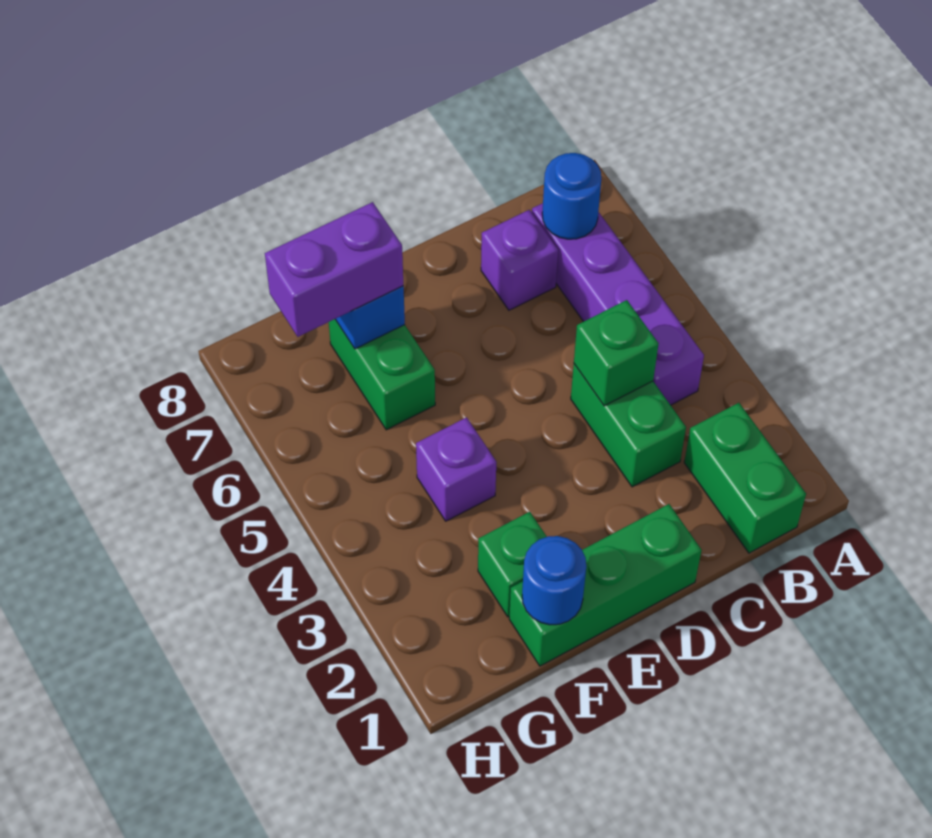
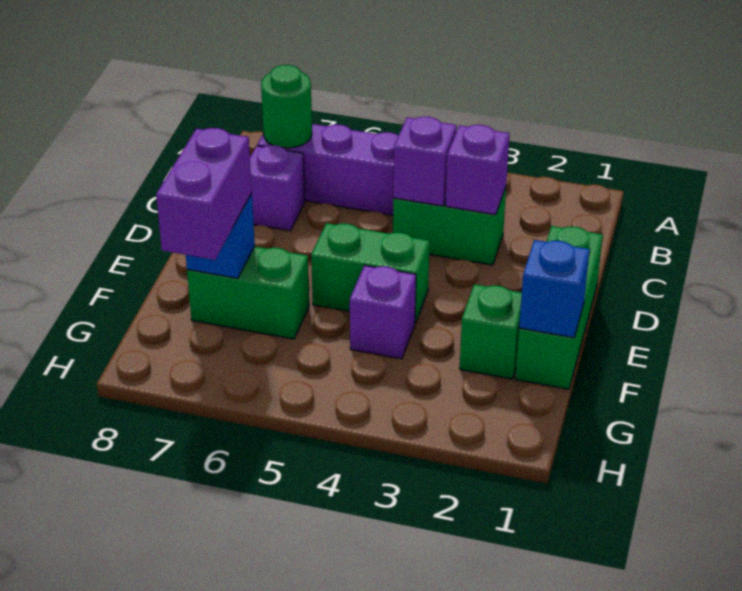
green 1x2 brick [684,403,806,553] -> green 1x2 brick moved to [311,223,430,323]
blue 1x1 round brick [542,153,601,239] -> green 1x1 round brick [261,65,312,148]
none -> purple 1x1 brick [446,125,510,215]
green 1x1 brick [574,300,658,406] -> purple 1x1 brick [393,117,457,206]
blue 1x1 round brick [522,536,586,625] -> blue 1x1 brick [519,240,590,338]

